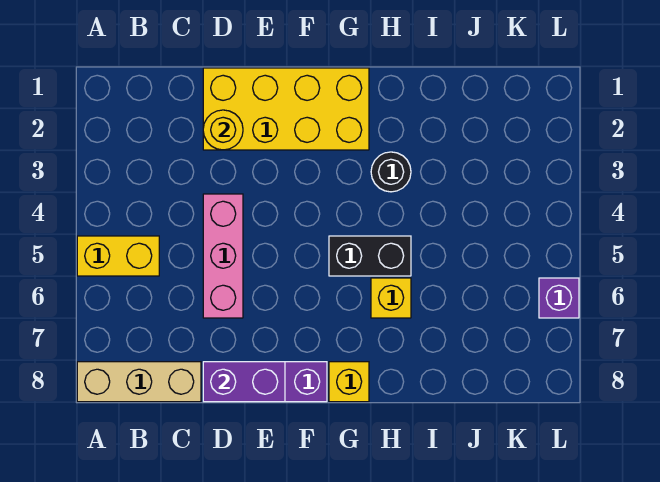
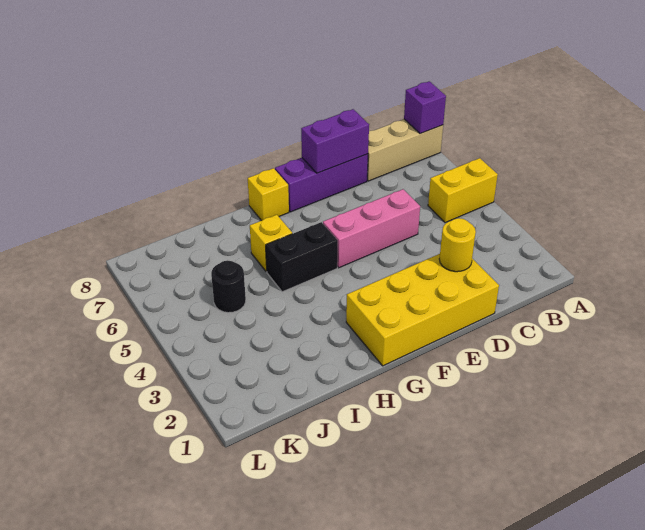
pink 1x3 brick [203,194,243,318] -> pink 1x3 brick turned to [323,189,420,268]
black 1x1 round brick [371,152,411,192] -> black 1x1 round brick moved to [211,261,246,313]
purple 1x1 brick [539,278,579,318] -> purple 1x1 brick moved to [404,81,446,134]

